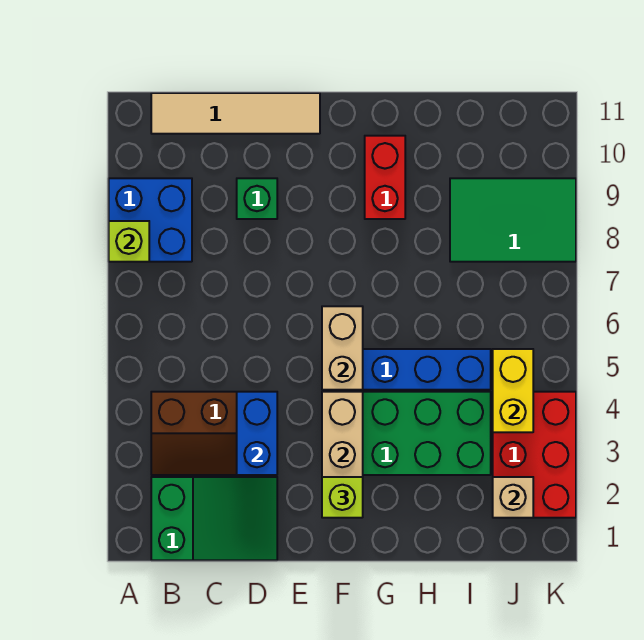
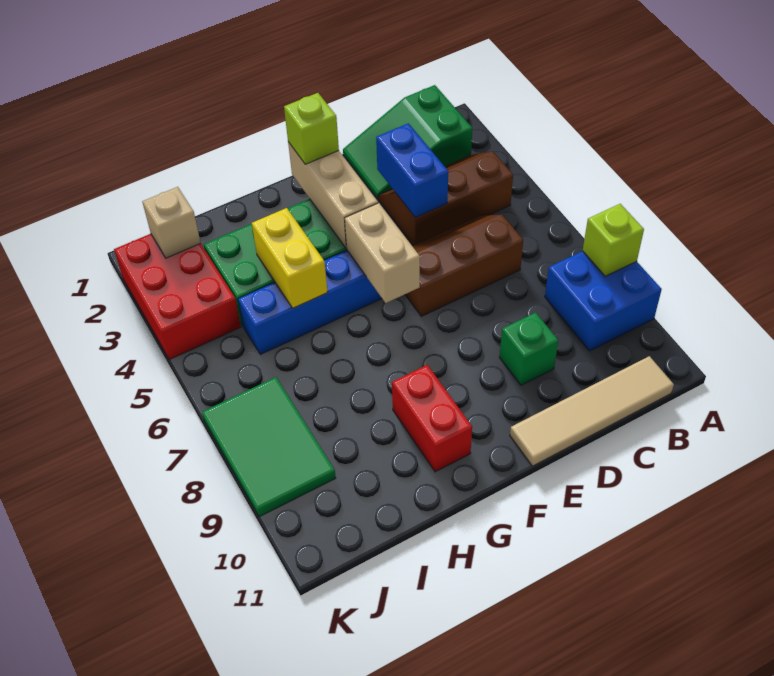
none -> brown 2x3 slope [405,215,523,316]
green 2x3 tile [450,178,576,262] -> green 2x3 tile turned to [202,377,336,517]
yellow 1x2 brick [493,349,533,432] -> yellow 1x2 brick moved to [252,208,328,308]

